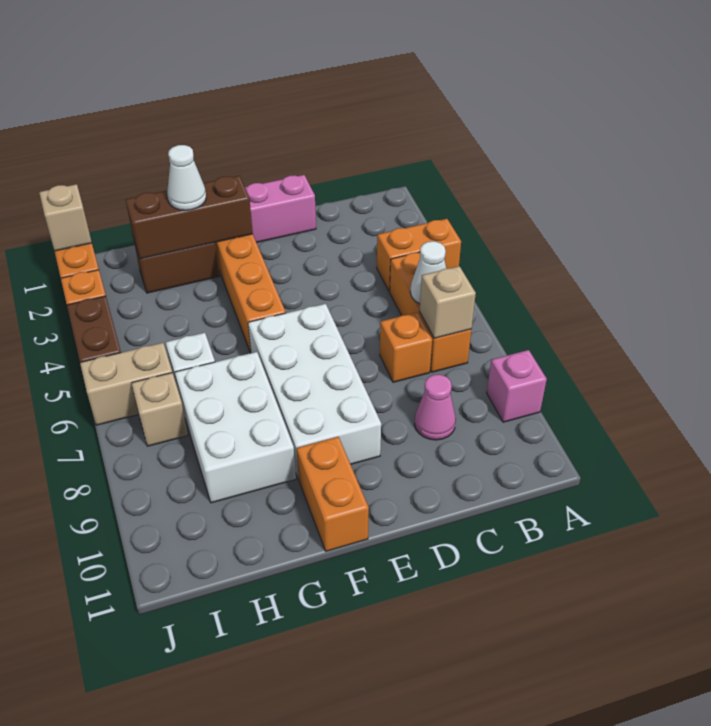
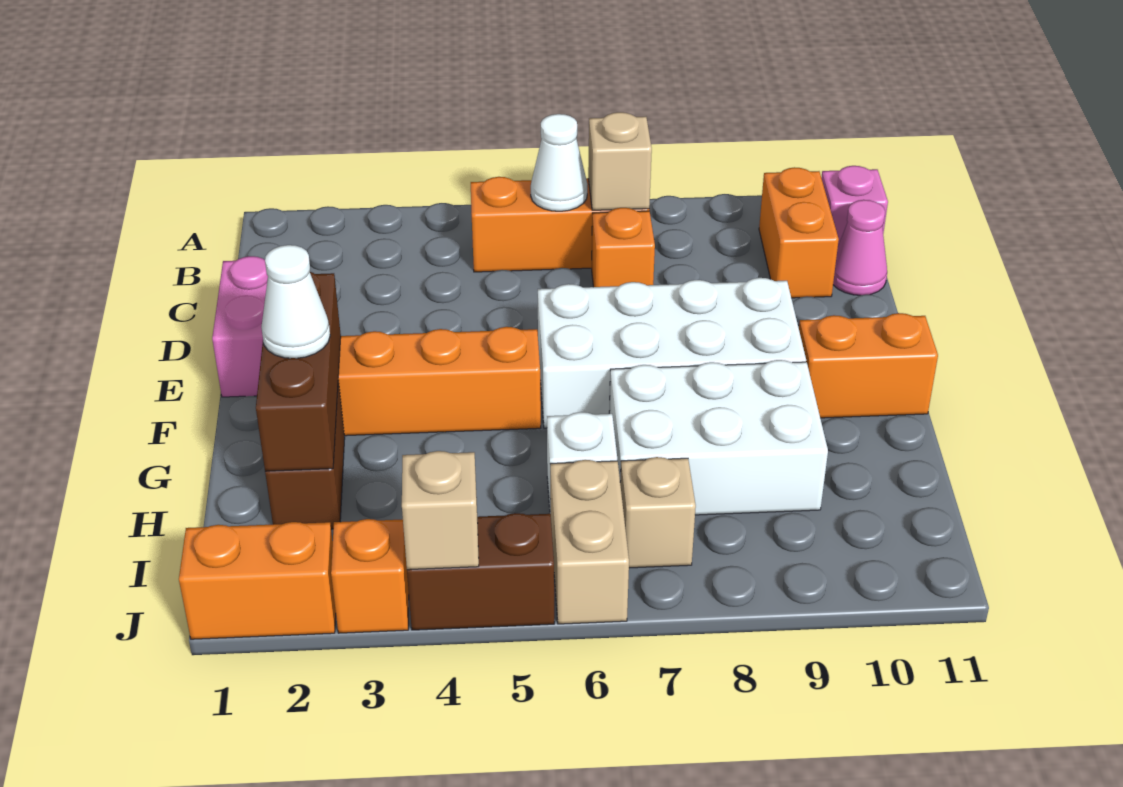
orange 1x2 brick [377,219,461,292] -> orange 1x2 brick moved to [759,167,839,298]
pink 1x1 brick [487,350,547,422] -> pink 1x1 brick moved to [821,166,888,245]
pink 1x1 cone [415,375,456,440] -> pink 1x1 cone moved to [833,200,887,295]
tan 1x1 brick [39,184,92,251] -> tan 1x1 brick moved to [402,451,479,570]

